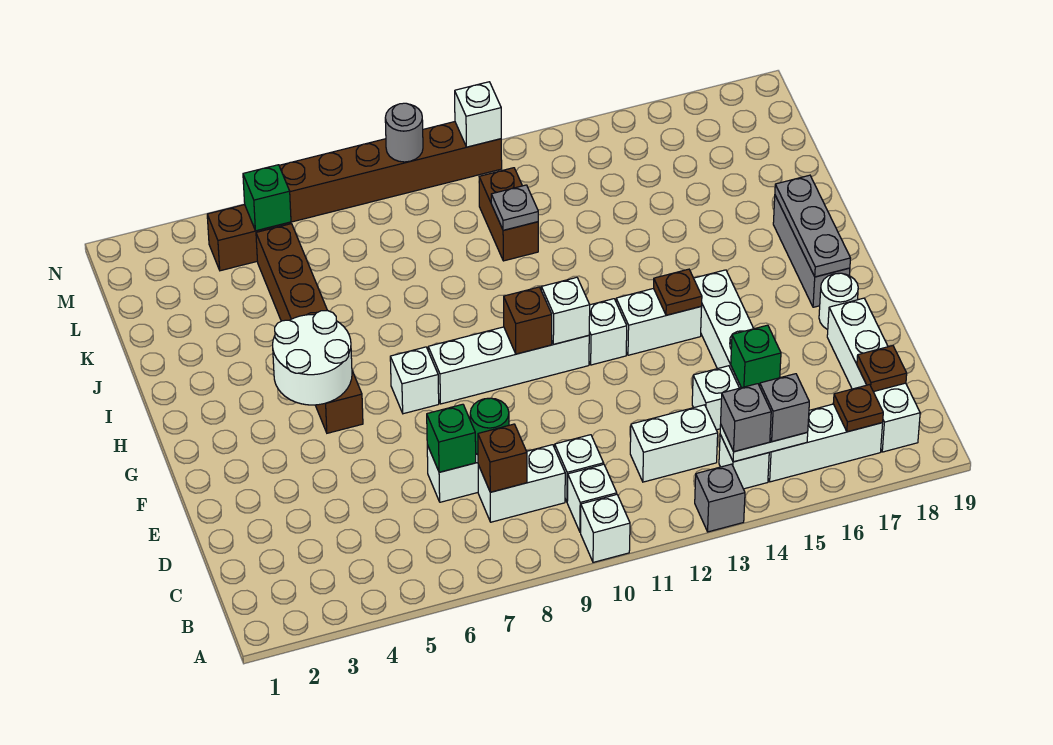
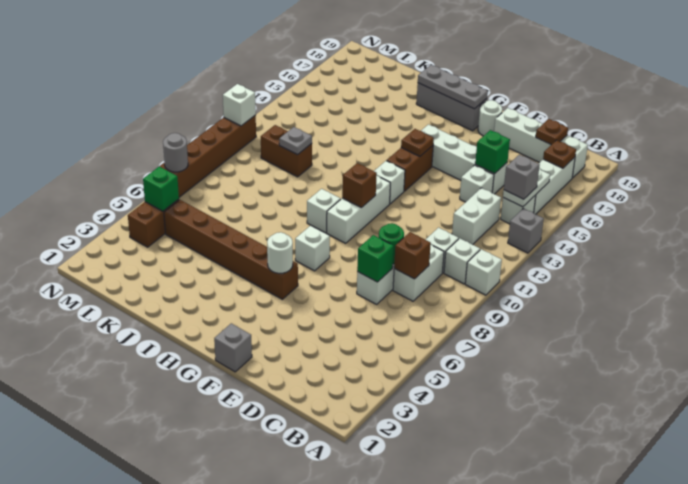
grey 1x1 brick [760,374,809,442] -> grey 1x1 brick moved to [214,323,252,372]
white 2x2 round brick [273,311,352,405] -> white 1x1 round brick [267,232,293,273]
white 1x4 brick [428,327,589,404] -> white 1x3 brick [327,176,390,243]
white 1x1 brick [541,277,590,344] -> white 1x1 brick moved to [307,189,341,233]
white 1x2 brick [616,288,702,355] -> brown 1x2 brick [387,146,433,191]
grey 1x1 round brick [385,103,423,162] -> grey 1x1 round brick moved to [163,133,188,172]

